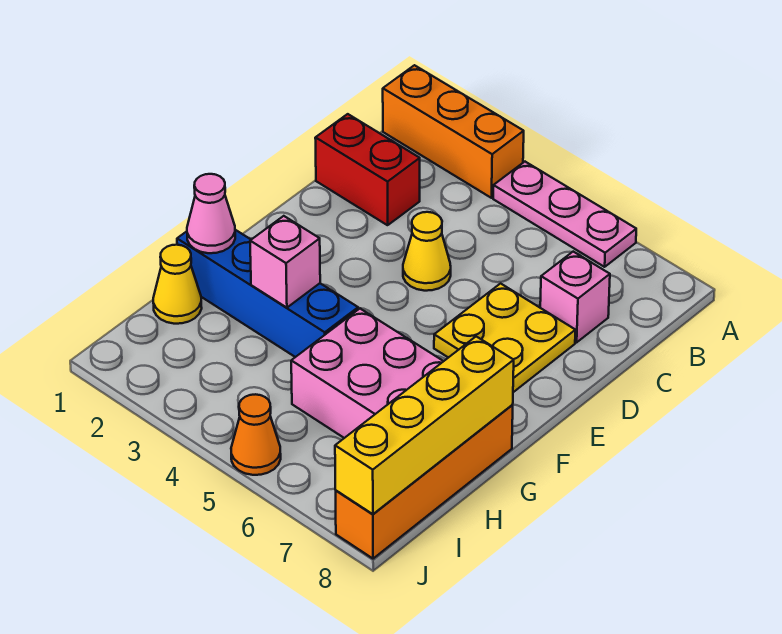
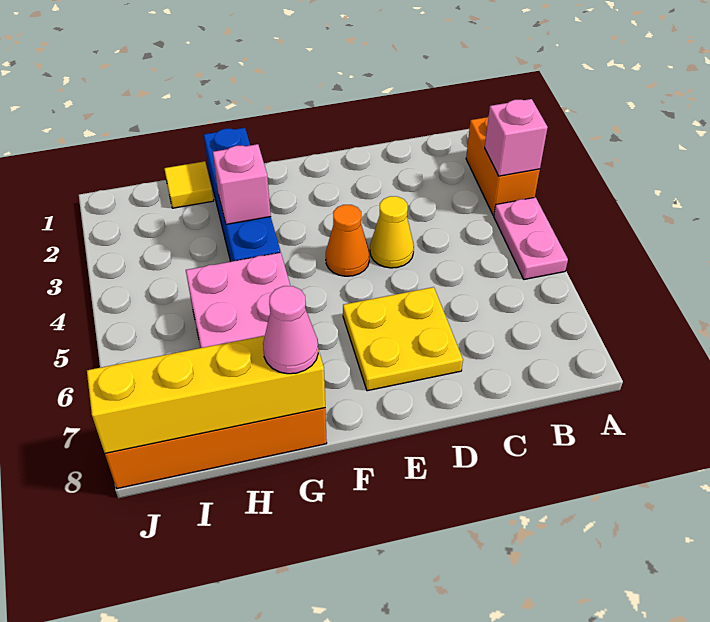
orange 1x3 brick [383,65,524,198] -> orange 1x2 brick [466,116,540,215]
pink 1x3 plate [493,162,636,267] -> pink 1x2 plate [494,197,568,279]
red 1x2 brick [315,114,420,225] -> none
pink 1x1 brick [540,252,610,342] -> pink 1x1 brick moved to [485,99,548,176]
pink 1x1 cone [187,174,235,253] -> pink 1x1 cone moved to [263,286,318,374]
yellow 1x1 cone [153,245,202,324] -> yellow 1x1 tile [164,161,214,208]
orange 1x1 cone [231,394,281,475] -> orange 1x1 cone moved to [326,205,369,276]

